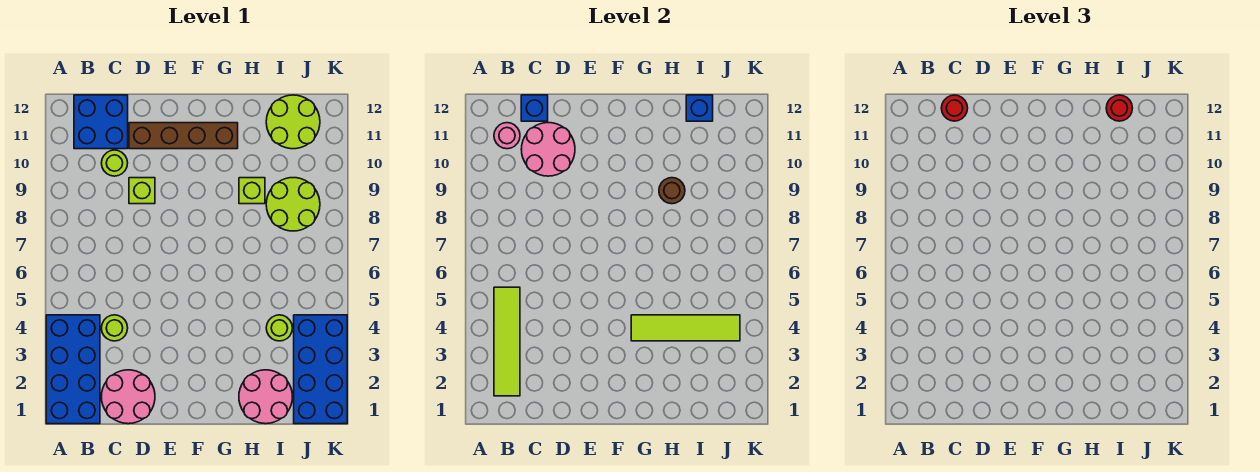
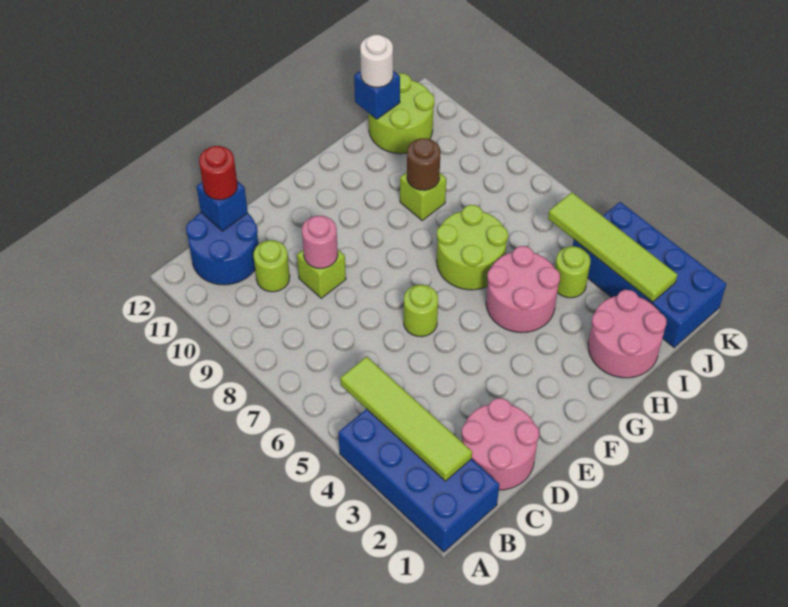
blue 2x2 brick [74,95,128,149] -> blue 2x2 round brick [186,212,258,285]
pink 1x1 round brick [494,123,520,149] -> pink 1x1 round brick moved to [302,216,338,268]
lime 1x1 round brick [102,315,128,341] -> lime 1x1 round brick moved to [404,285,438,337]
pink 2x2 round brick [521,123,575,176] -> pink 2x2 round brick moved to [486,246,560,333]
brown 1x4 brick [129,123,238,149] -> none
lime 1x4 tile [631,315,740,341] -> lime 1x4 tile turned to [548,192,678,302]
lime 2x2 round brick [266,178,320,231] -> lime 2x2 round brick moved to [437,205,508,290]
red 1x1 round brick [1106,95,1132,121] -> white 1x1 round brick [360,35,393,87]

